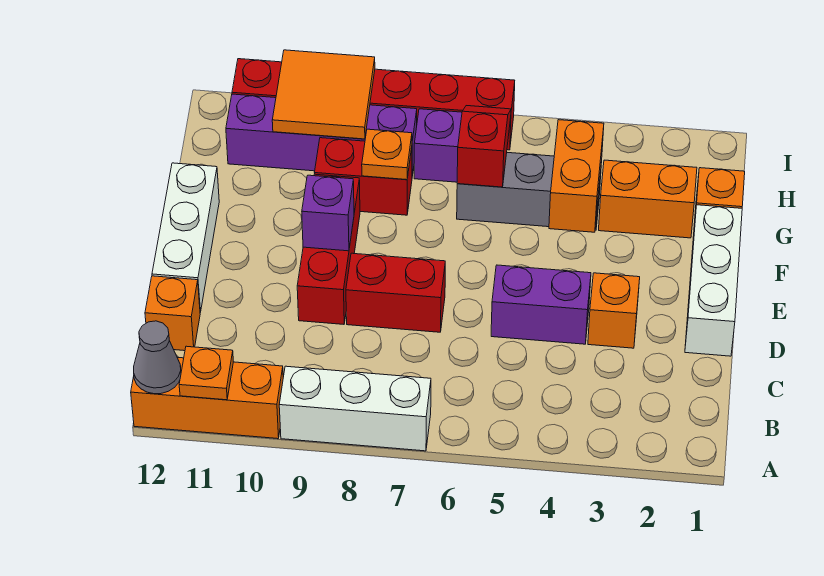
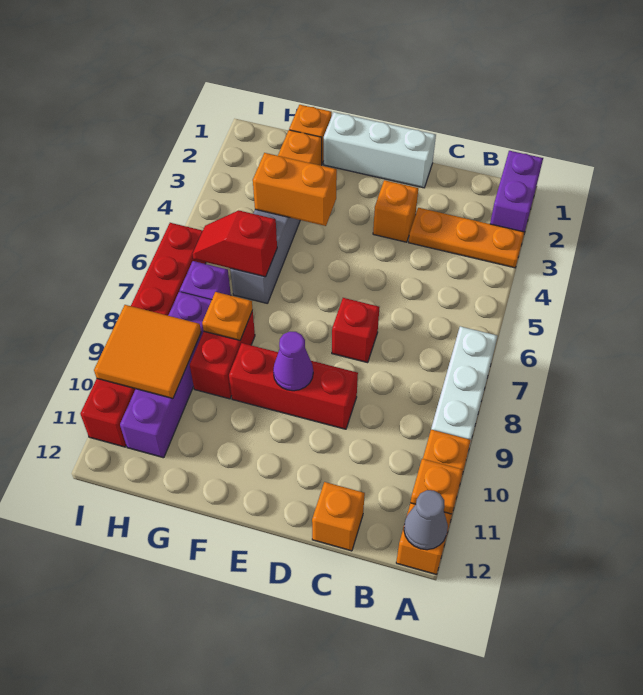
none -> orange 1x3 plate [409,208,525,268]
purple 1x2 brick [491,265,591,344] -> purple 1x2 brick moved to [490,151,543,232]
red 1x2 brick [346,253,445,332] -> red 1x1 brick [332,298,379,363]
white 1x3 brick [152,163,219,312] -> none
purple 1x1 brick [302,175,354,251] -> purple 1x1 cone [273,332,313,391]

